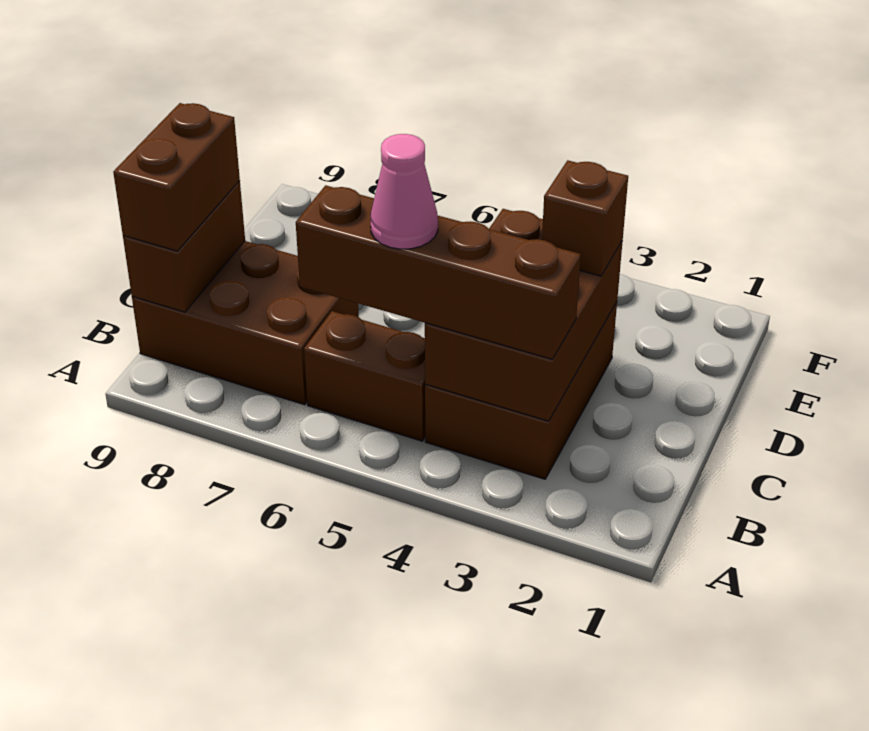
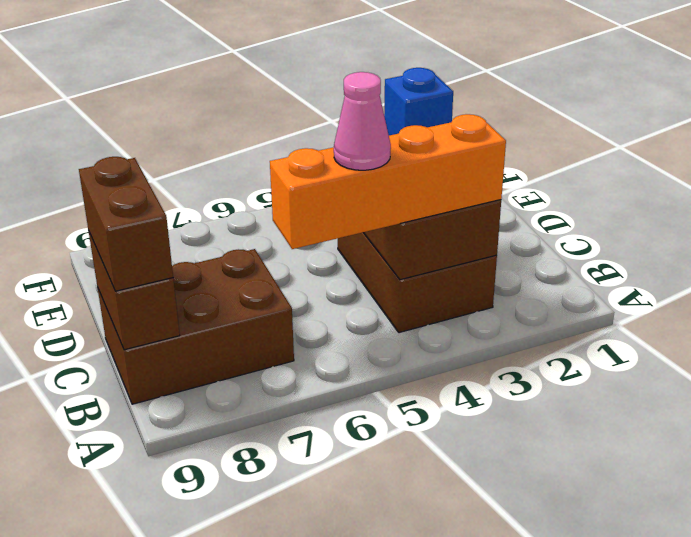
brown 1x4 brick [296,185,581,359] -> orange 1x4 brick [270,114,506,249]
brown 1x2 brick [304,311,425,441] -> none
brown 1x1 brick [542,160,628,276] -> blue 1x1 brick [384,68,453,136]

